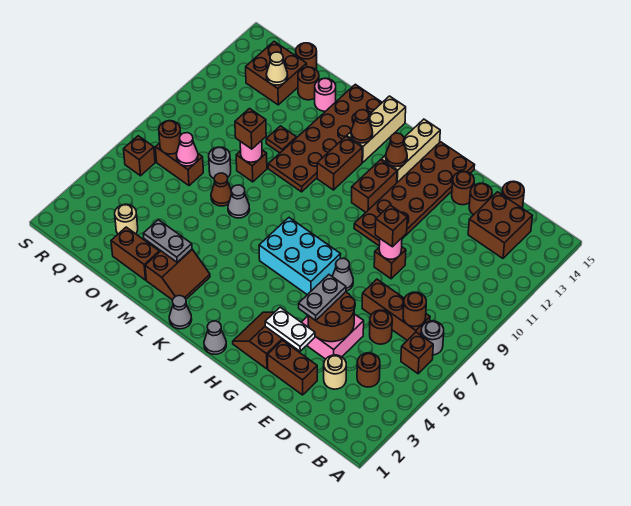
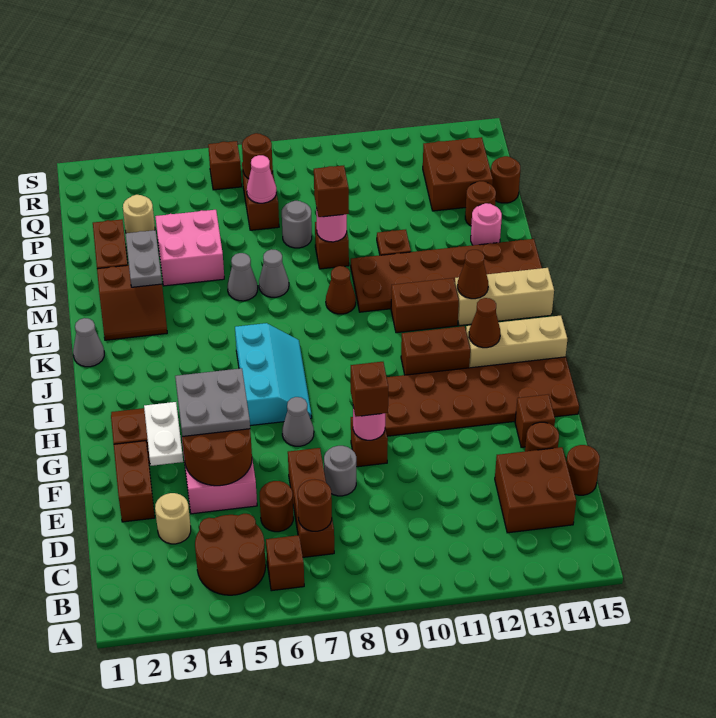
grey 1x1 round brick [421,321,444,355] -> grey 1x1 round brick moved to [324,446,356,496]
brown 1x1 round brick [357,353,380,387] -> brown 2x2 round brick [195,514,266,595]
grey 1x2 plate [299,275,346,321] -> grey 2x2 plate [175,368,250,437]
brown 1x1 round brick [452,171,474,205] -> brown 1x1 brick [515,394,555,447]
cyan 2x3 brick [259,218,341,295] -> cyan 2x3 slope [235,323,312,426]
grey 1x1 cone [204,321,226,354] -> grey 1x1 cone moved to [228,253,258,301]
none -> pink 2x2 brick [155,210,224,286]
brown 1x1 cone [211,173,232,206] -> brown 1x1 cone moved to [326,266,356,314]
tan 1x1 cone [266,52,288,85] -> none

